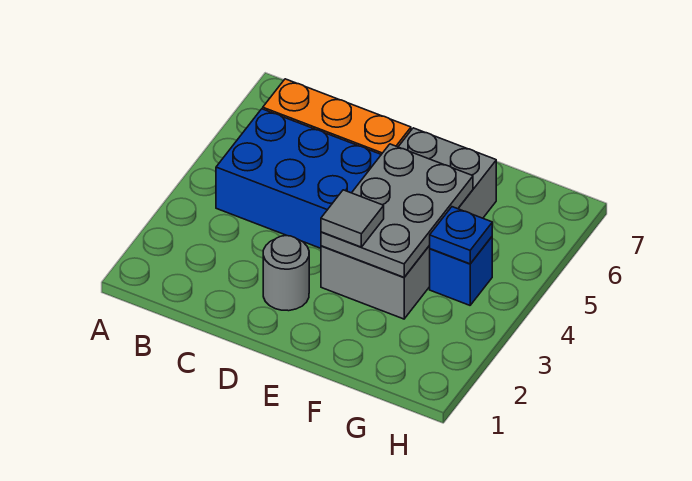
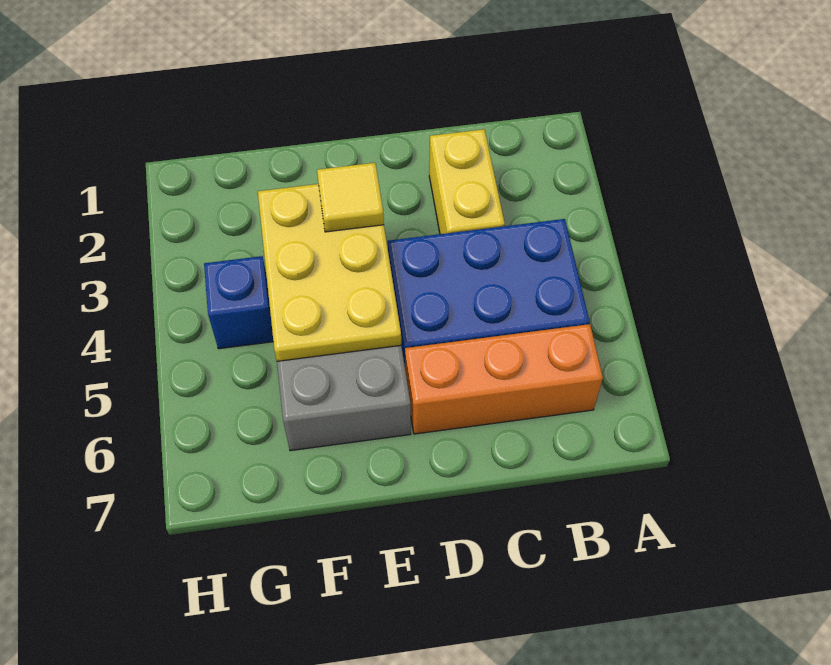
none -> yellow 1x2 brick [429,129,505,234]
grey 1x1 round brick [263,236,309,311] -> none
grey 2x3 plate [321,144,473,277] -> yellow 2x3 plate [258,184,401,361]
grey 1x1 tile [321,190,384,247] -> yellow 1x1 tile [317,163,384,232]
blue 1x1 plate [430,207,492,264] -> none

